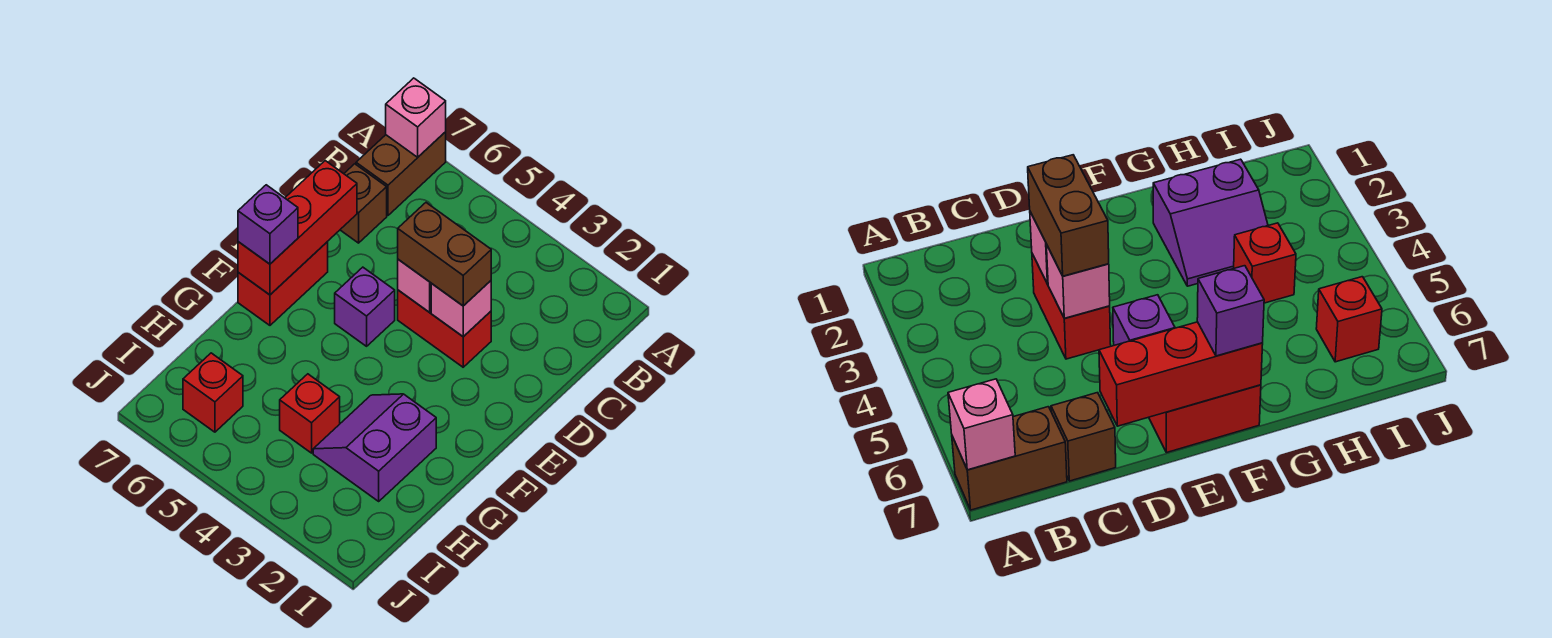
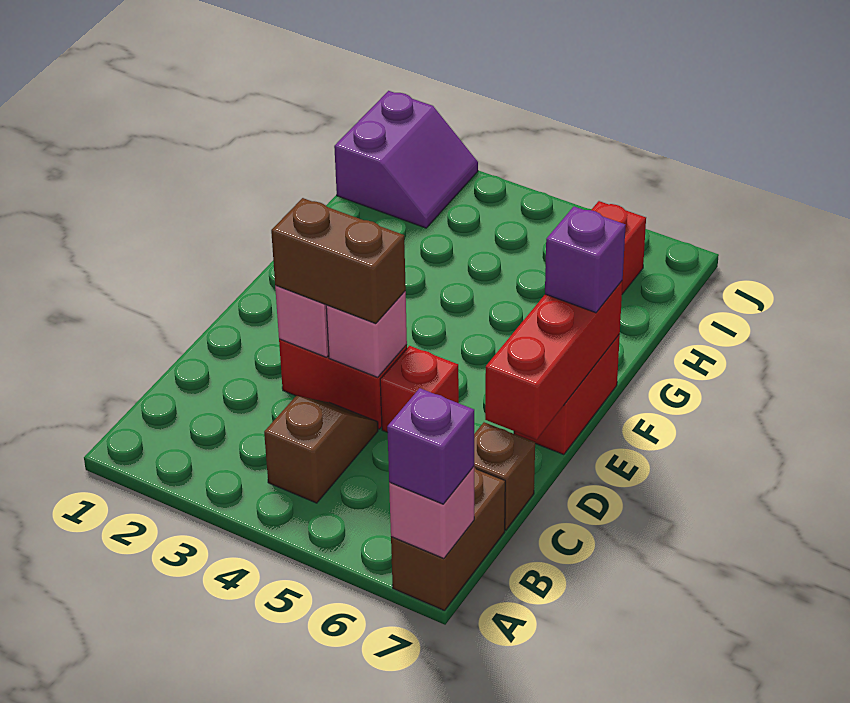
none -> brown 1x2 slope [264,396,378,503]
purple 1x1 brick [335,267,395,346] -> purple 1x1 brick moved to [387,388,474,504]
purple 2x2 slope [313,394,436,501] -> purple 2x2 slope moved to [334,91,478,228]
red 1x1 brick [280,374,340,453] -> red 1x1 brick moved to [380,346,459,433]

